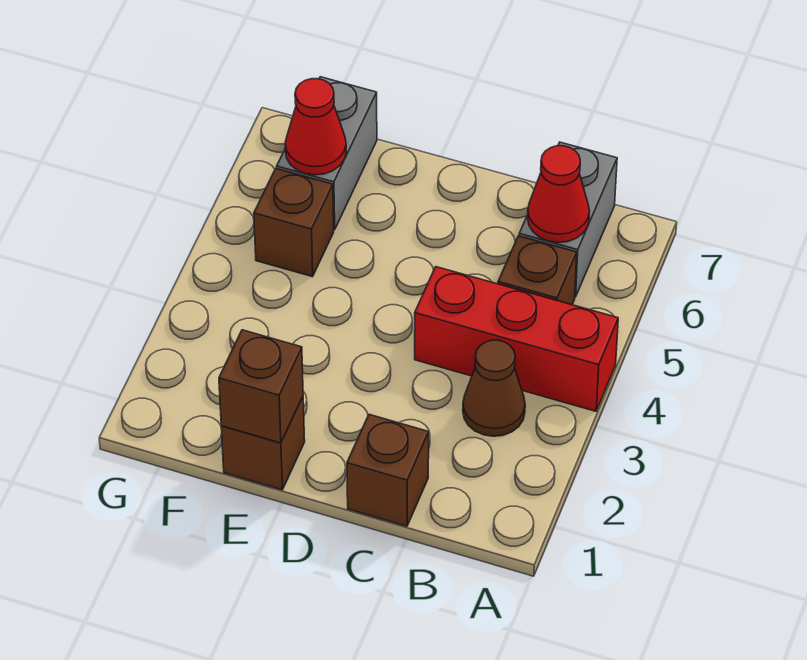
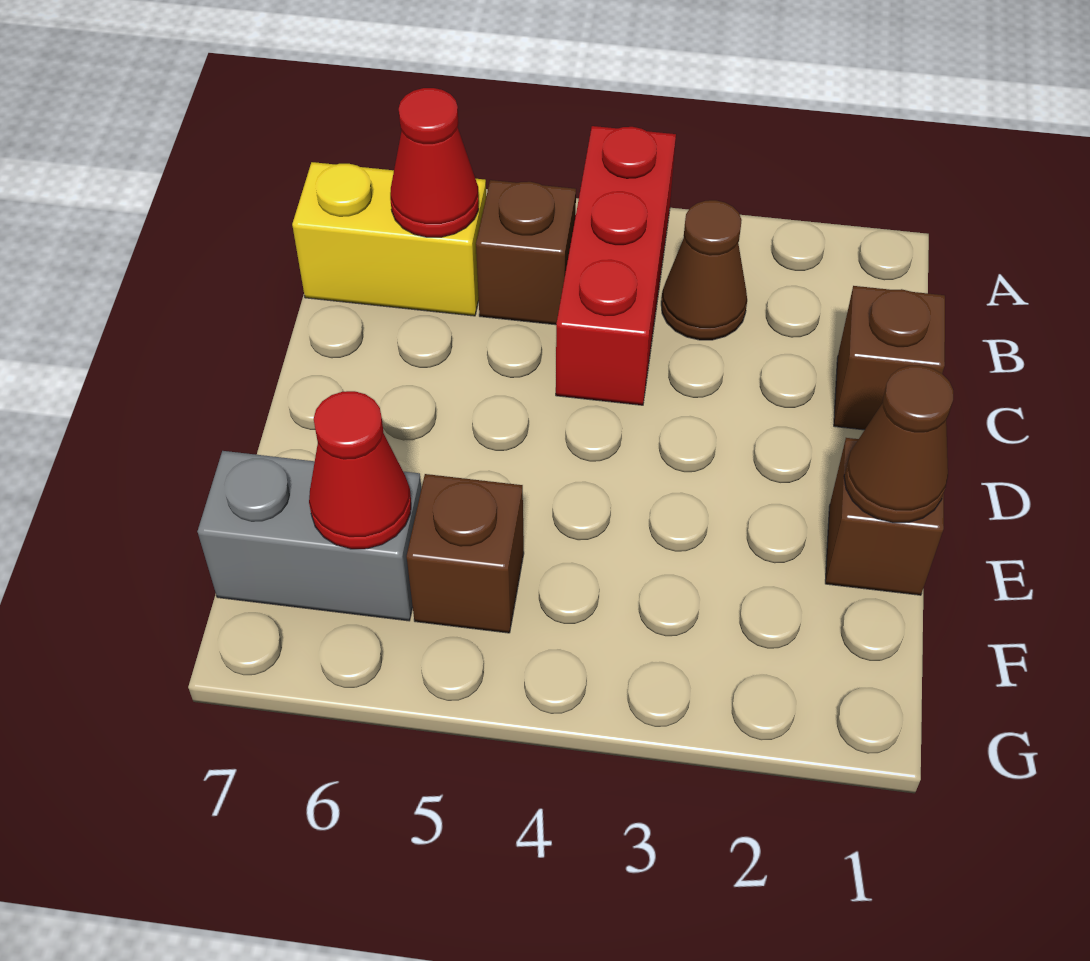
grey 1x2 brick [519,142,617,297] -> yellow 1x2 brick [292,162,486,316]
brown 1x1 brick [219,330,303,443] -> brown 1x1 cone [844,365,953,523]

